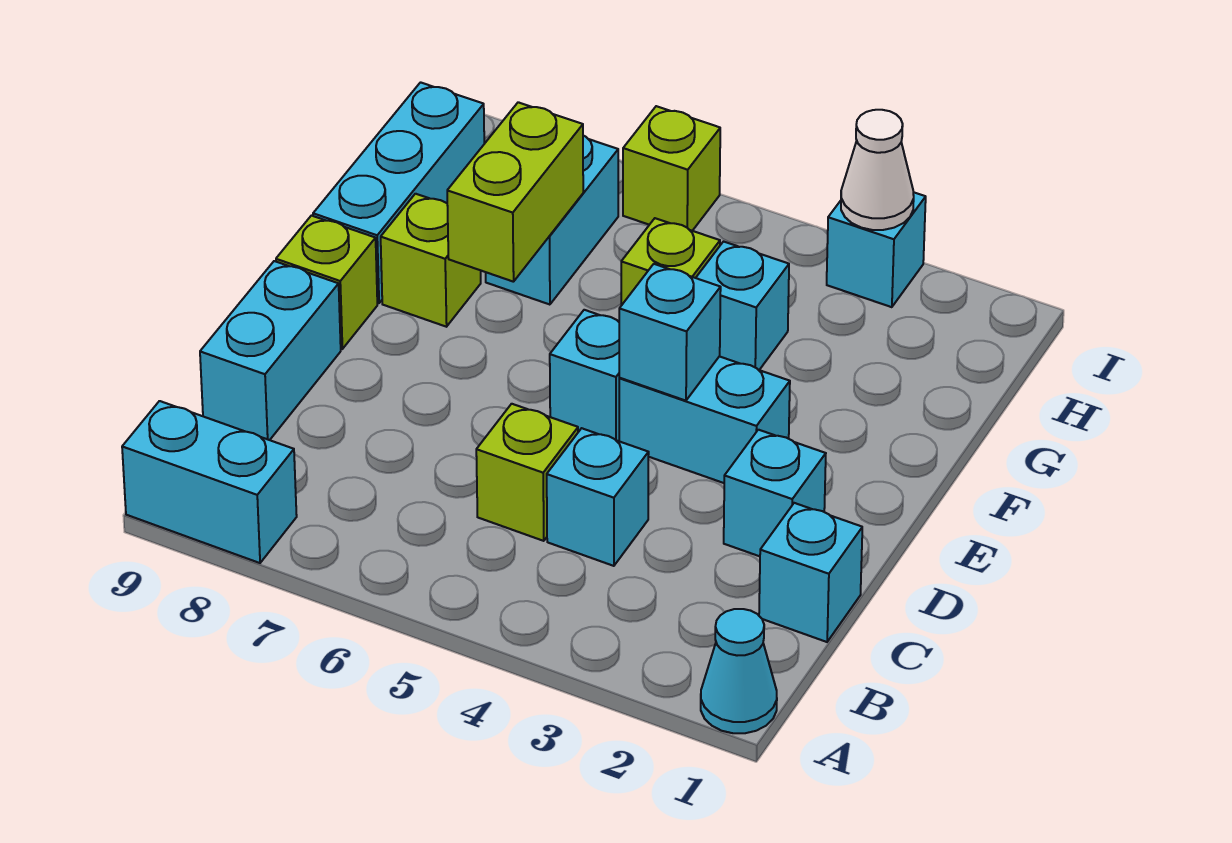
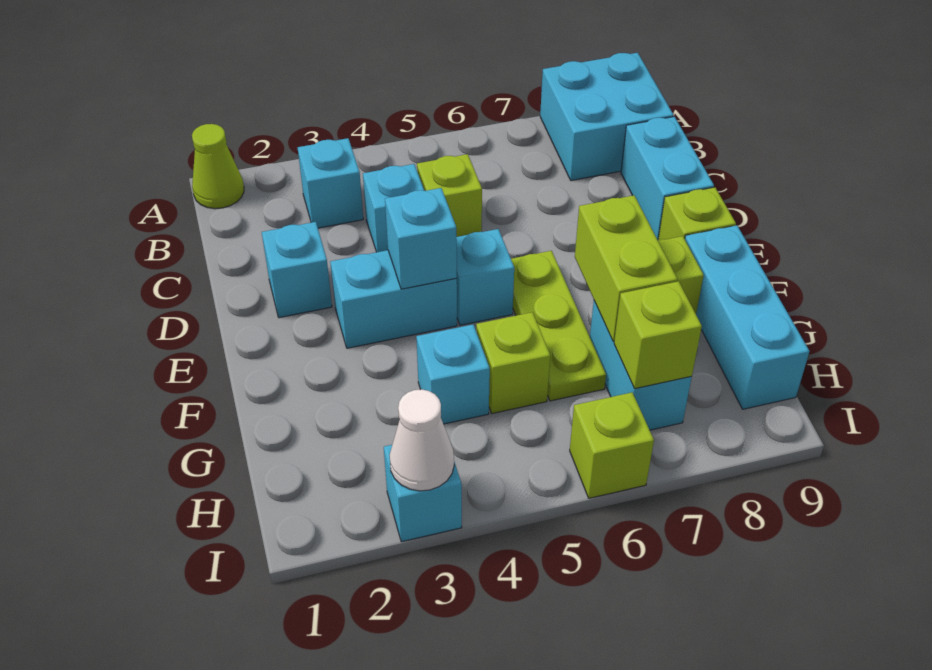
cyan 1x1 cone [701,609,777,733] -> lime 1x1 cone [192,124,244,209]
cyan 1x2 brick [122,401,297,563] -> cyan 2x2 brick [540,53,674,181]
cyan 1x1 brick [759,503,862,642] -> cyan 1x1 brick moved to [298,138,363,228]
none -> lime 1x3 plate [511,251,606,401]
none -> lime 1x1 brick [614,281,702,389]

